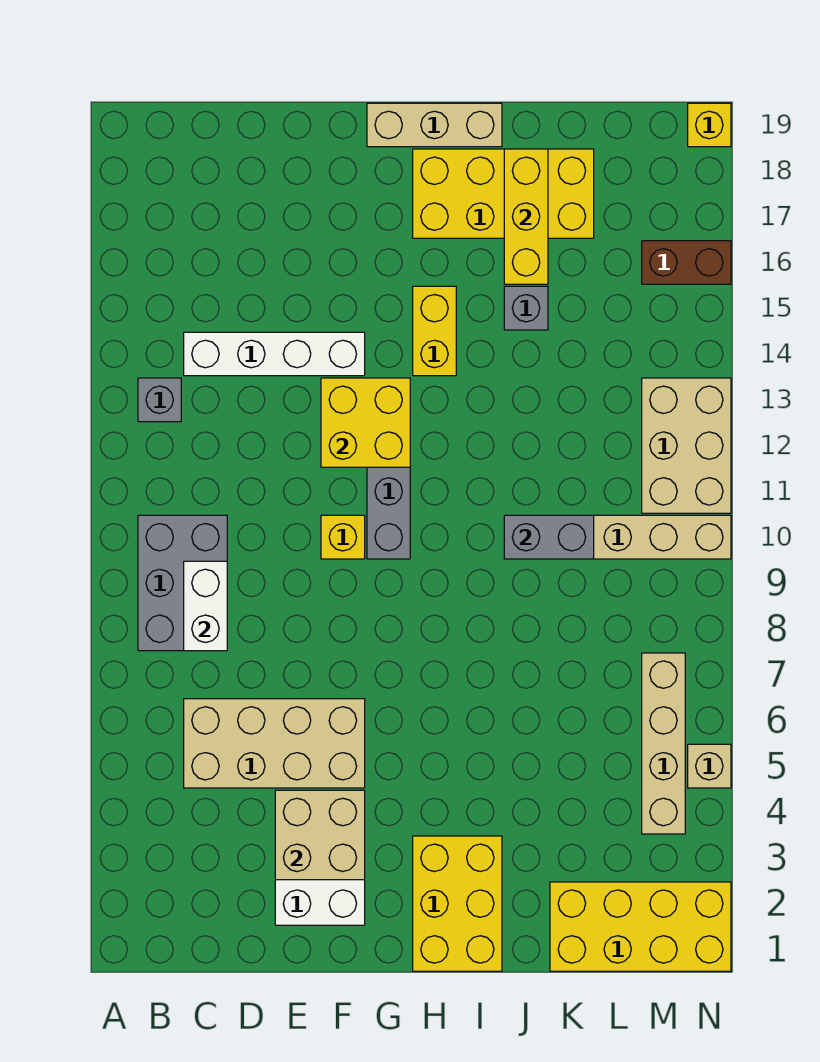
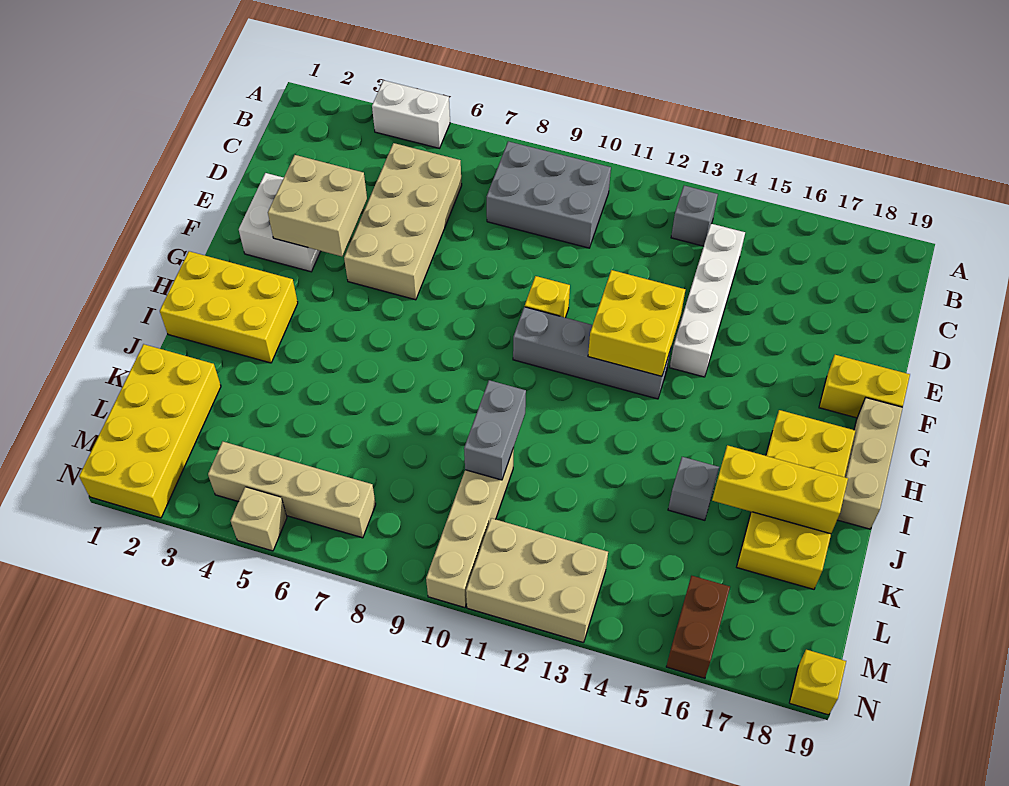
white 1x2 brick [184,561,227,651] -> white 1x2 brick moved to [372,80,450,148]
yellow 1x2 brick [413,286,456,376] -> yellow 1x2 brick moved to [819,355,910,418]

